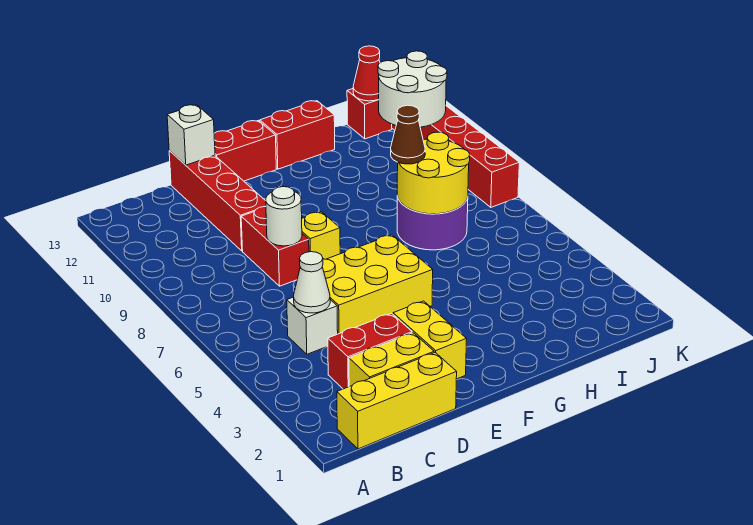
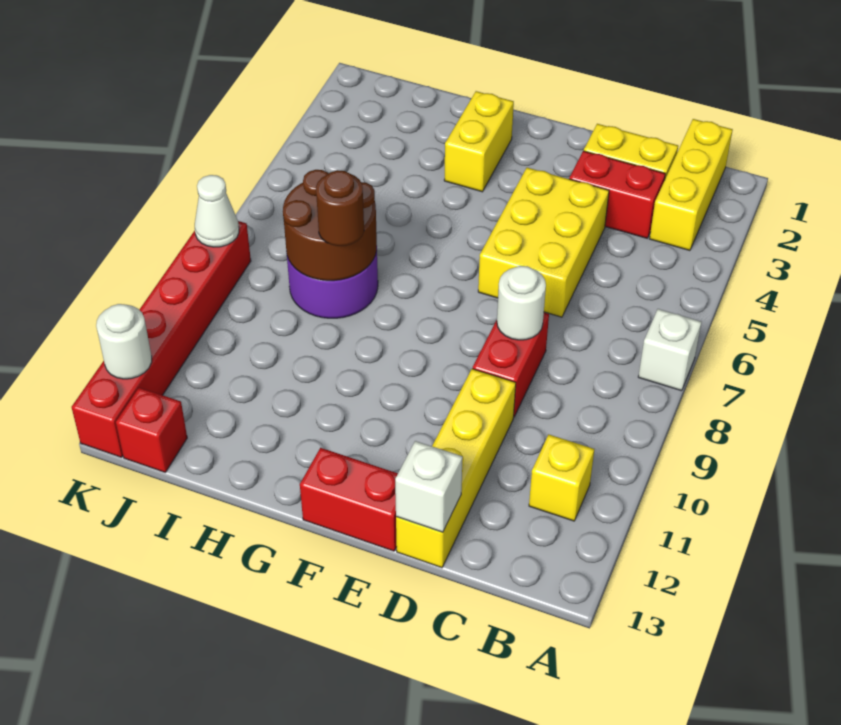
yellow 1x3 brick [337,353,457,449] -> yellow 1x3 brick turned to [650,119,733,251]
white 1x1 brick [287,297,338,354] -> white 1x1 brick moved to [638,309,701,391]
white 1x1 cone [294,252,330,313] -> white 1x1 cone moved to [195,175,239,247]
yellow 2x3 brick [322,235,433,334] -> yellow 2x3 brick turned to [478,168,609,317]
red 1x4 brick [169,151,266,251] -> yellow 1x4 brick [396,369,516,568]
yellow 1x2 brick [393,301,467,379] -> yellow 1x2 brick moved to [444,91,514,192]
yellow 1x1 brick [302,212,340,259] -> yellow 1x1 brick moved to [529,434,594,521]
red 1x2 brick [260,101,335,169] -> none
yellow 2x2 round brick [397,132,470,214] -> brown 2x2 round brick [283,170,377,281]
brown 1x1 cone [391,105,425,164] -> brown 1x1 round brick [316,170,364,246]
white 2x2 round brick [378,51,447,127] -> white 1x1 round brick [96,304,152,379]
red 1x1 cone [353,46,380,101] -> none

